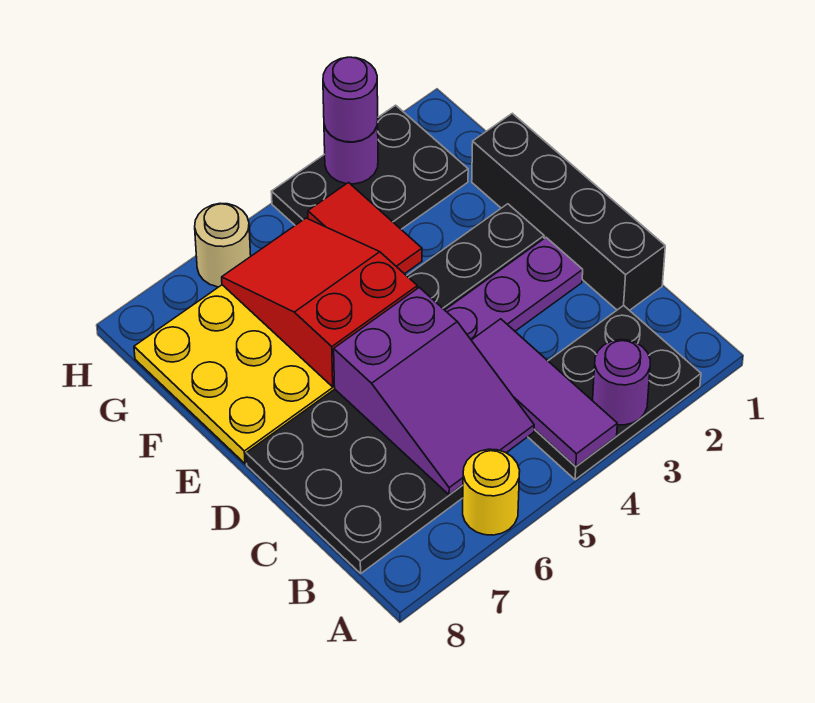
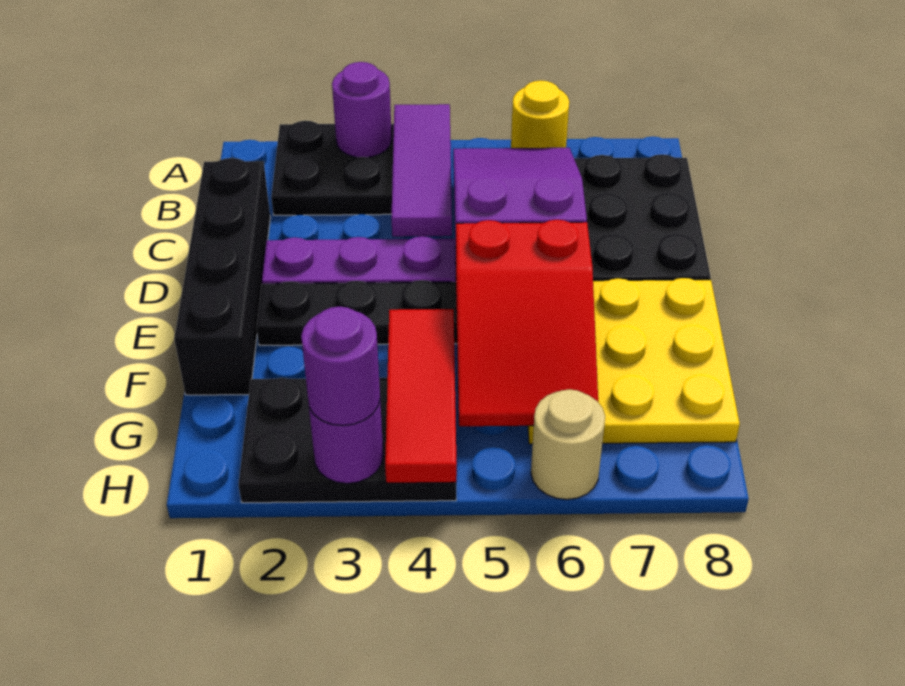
red 1x2 tile [308,183,422,274] -> red 1x3 tile [385,309,457,483]

